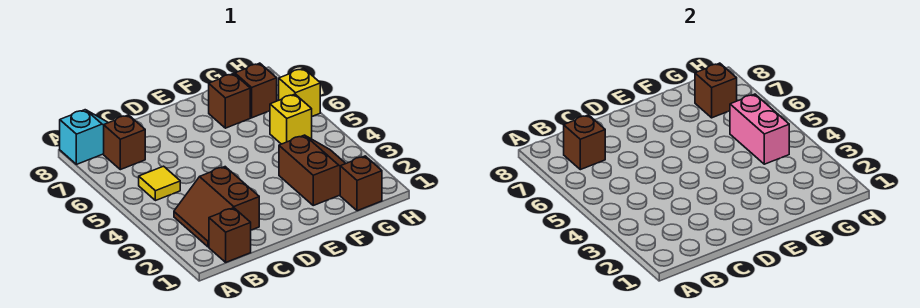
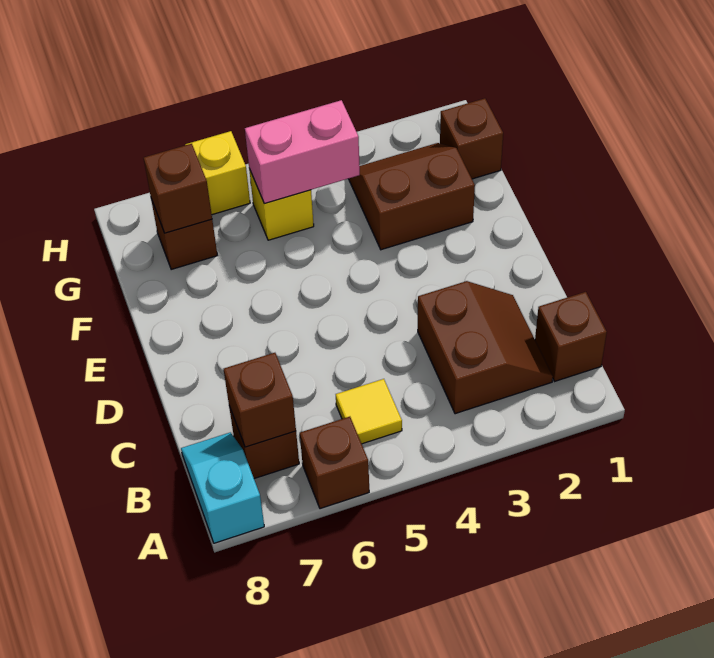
brown 2x2 slope [174,167,259,247] -> brown 2x2 slope turned to [418,281,553,414]
brown 1x1 brick [209,74,250,128] -> brown 1x1 brick moved to [300,417,369,509]

